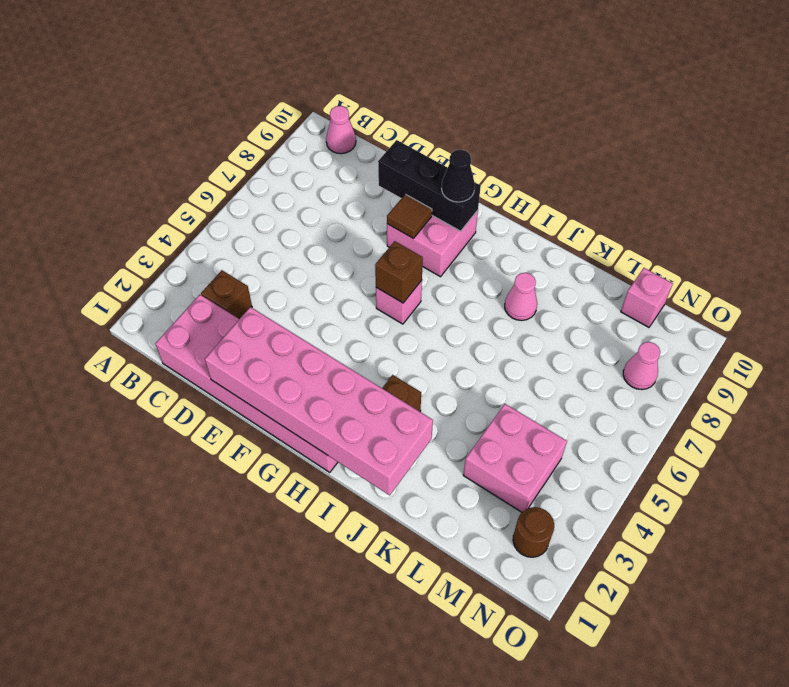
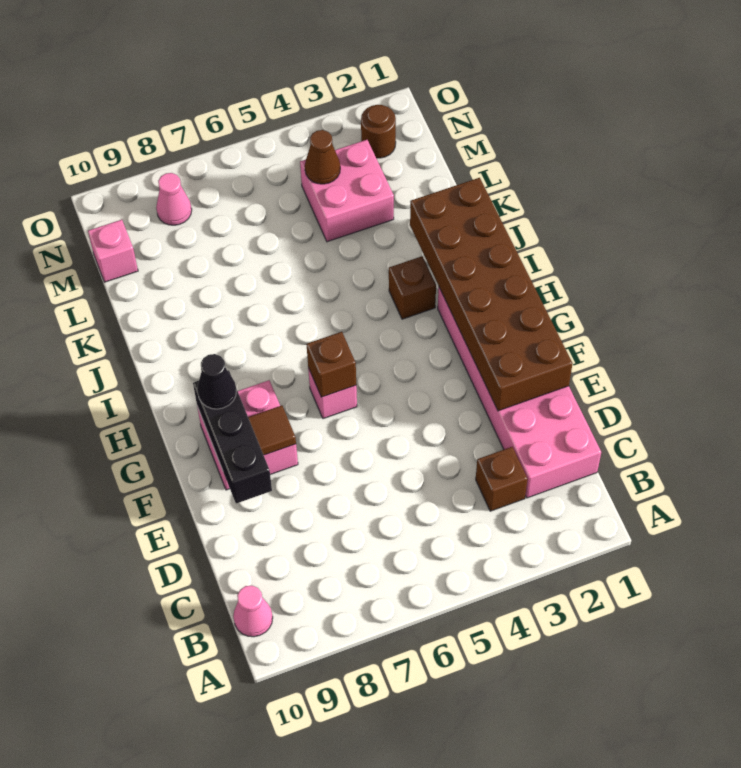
pink 2x6 brick [205,307,433,495] -> brown 2x6 brick [410,178,573,411]
pink 1x1 cone [505,273,537,321] -> none
none -> brown 1x1 cone [305,130,340,184]

